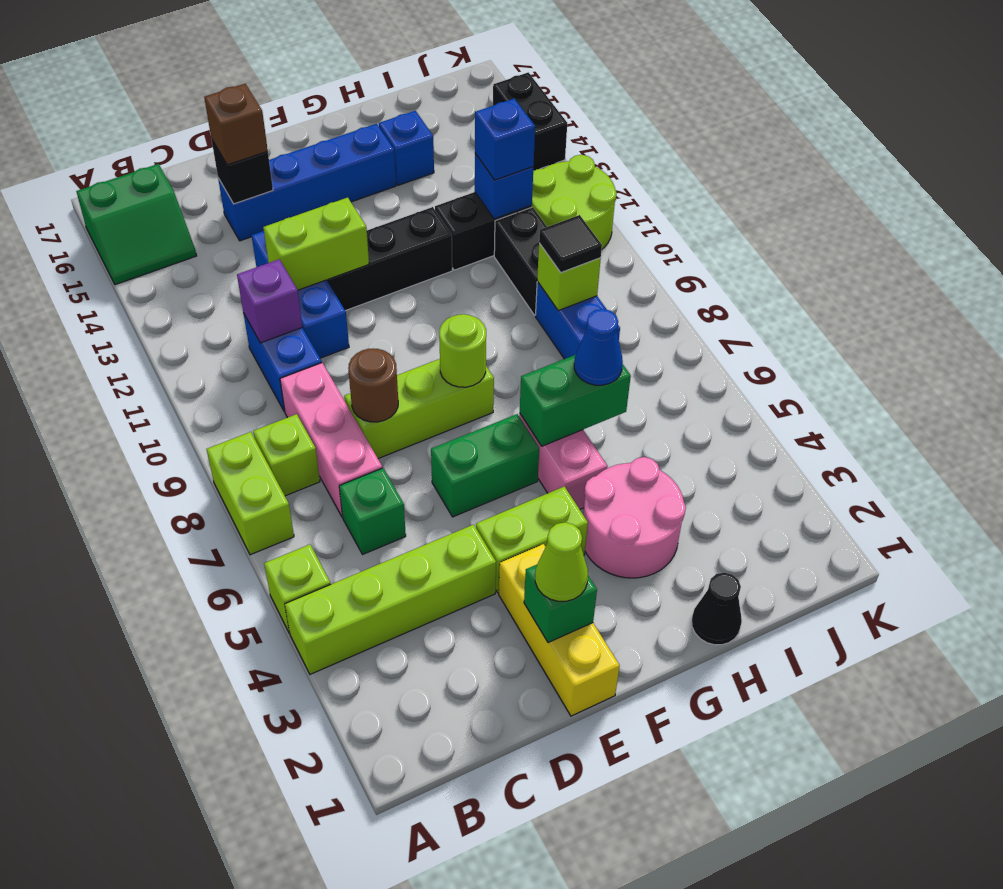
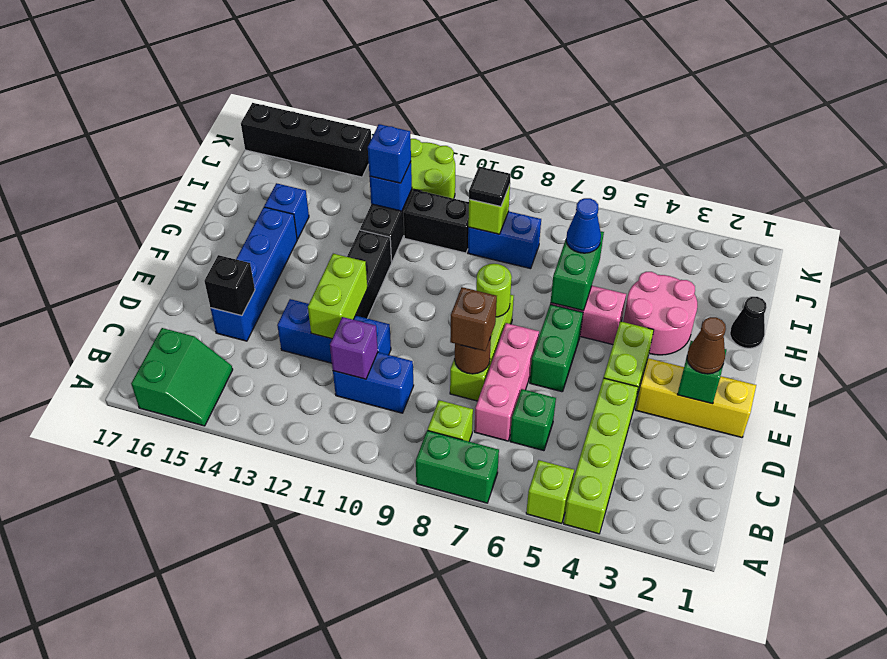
lime 1x2 brick [207,432,294,555] -> green 1x2 brick [416,430,499,503]
pink 1x3 brick [280,363,382,517] -> pink 1x3 brick turned to [474,323,539,441]
brown 1x1 brick [204,84,268,165] -> brown 1x1 brick moved to [450,287,497,351]
lime 1x1 cone [535,522,588,601] -> brown 1x1 cone [687,317,726,374]
black 1x2 brick [493,72,567,171] -> black 1x4 brick [241,103,371,177]

